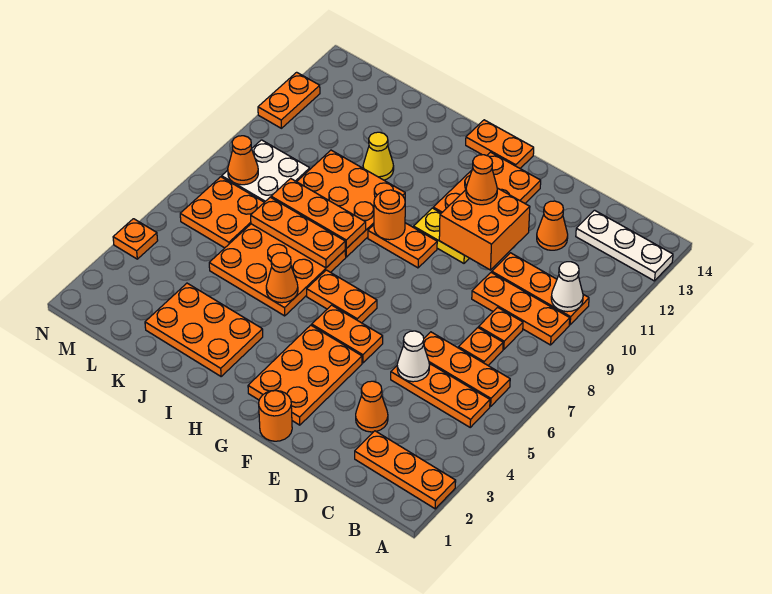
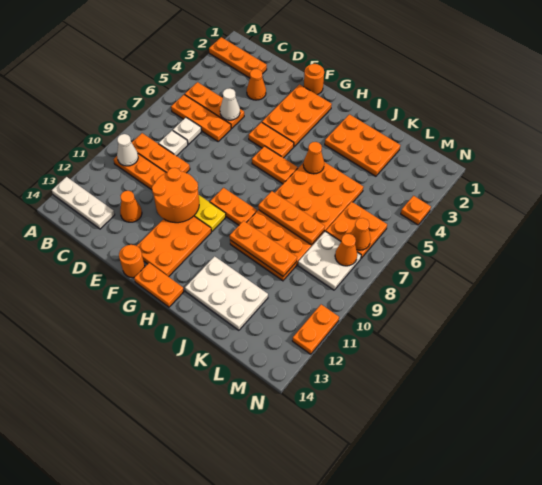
orange 1x1 plate [458,328,503,365] -> white 1x1 plate [173,118,202,144]
orange 1x1 plate [479,307,523,349] -> white 1x1 plate [159,131,188,156]
orange 2x2 brick [439,188,530,270] -> orange 2x2 round brick [152,168,199,223]
orange 1x1 cone [466,155,497,205] -> orange 1x1 cone moved to [350,218,371,250]
orange 1x1 round brick [374,190,405,240] -> orange 1x1 round brick moved to [119,245,145,278]
orange 1x3 plate [251,197,345,268] -> orange 1x3 plate moved to [230,221,297,276]
none -> white 2x3 plate [185,256,268,330]
yellow 1x1 cone [363,132,394,180] -> none

